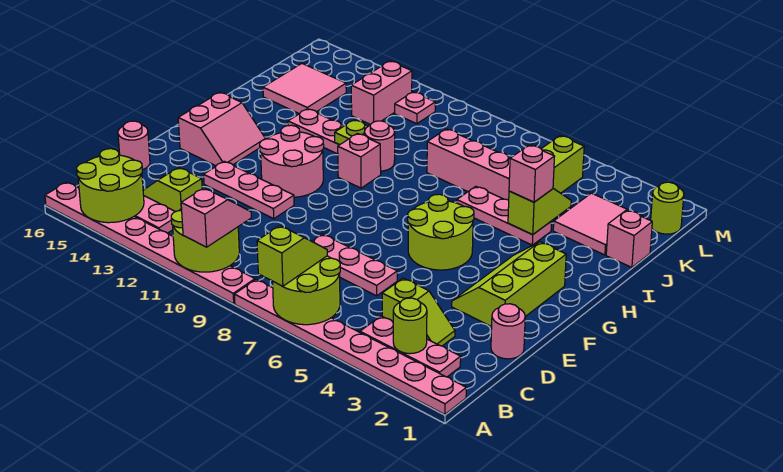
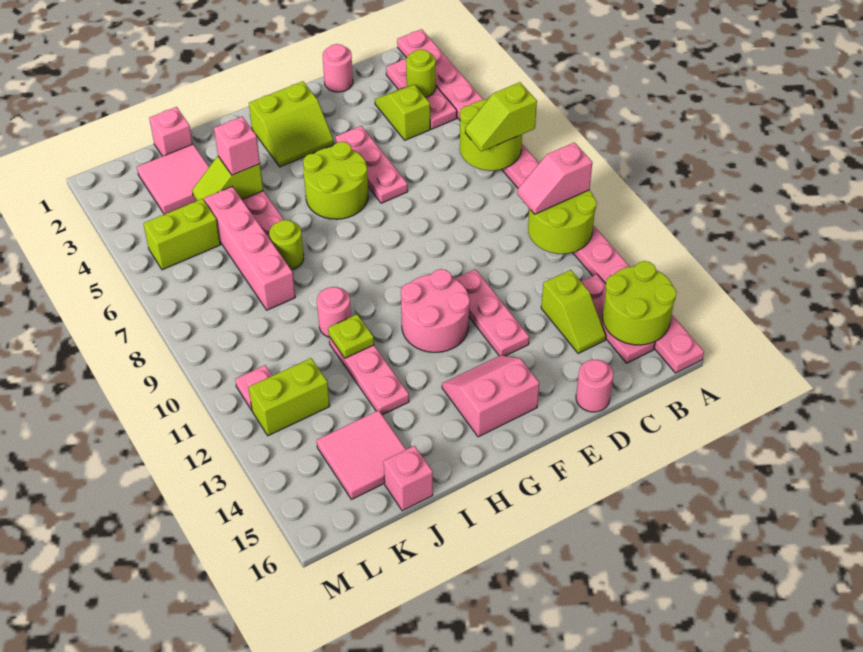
pink 1x3 plate [312,234,397,296] -> pink 1x3 plate moved to [335,126,408,203]
lime 2x3 slope [452,242,566,327] -> lime 2x2 slope [249,81,334,167]
pink 1x1 brick [338,134,381,188] -> pink 1x1 brick moved to [384,446,433,511]
pink 1x2 brick [351,61,412,125] -> lime 1x2 brick [249,358,330,436]
lime 1x1 round brick [651,182,684,234] -> lime 1x1 round brick moved to [269,220,304,270]

